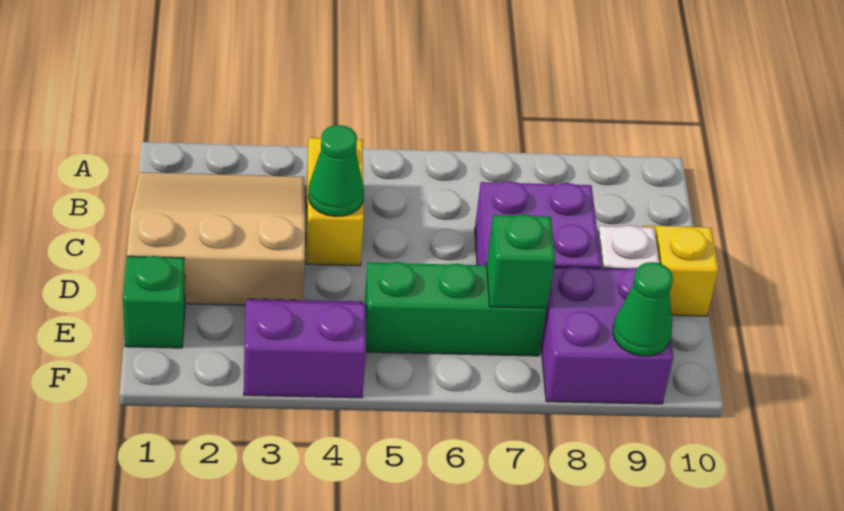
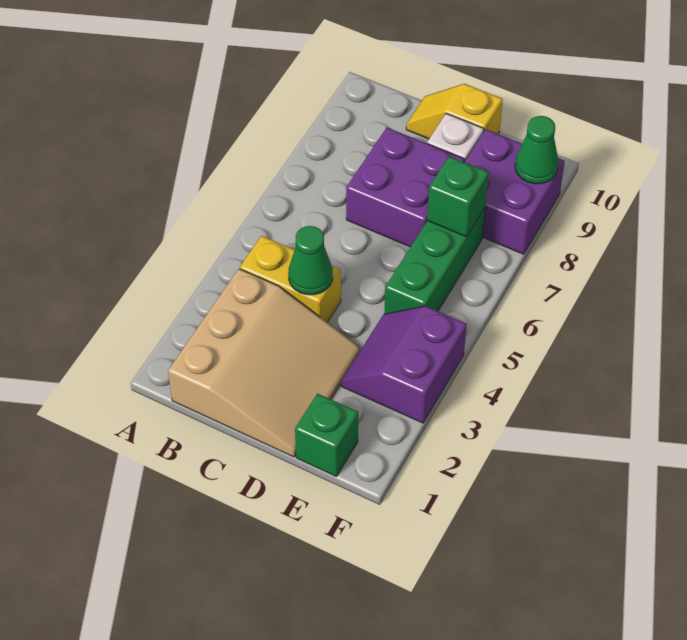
tan 3x3 slope [127,172,305,305] -> tan 3x3 slope turned to [168,269,360,457]

